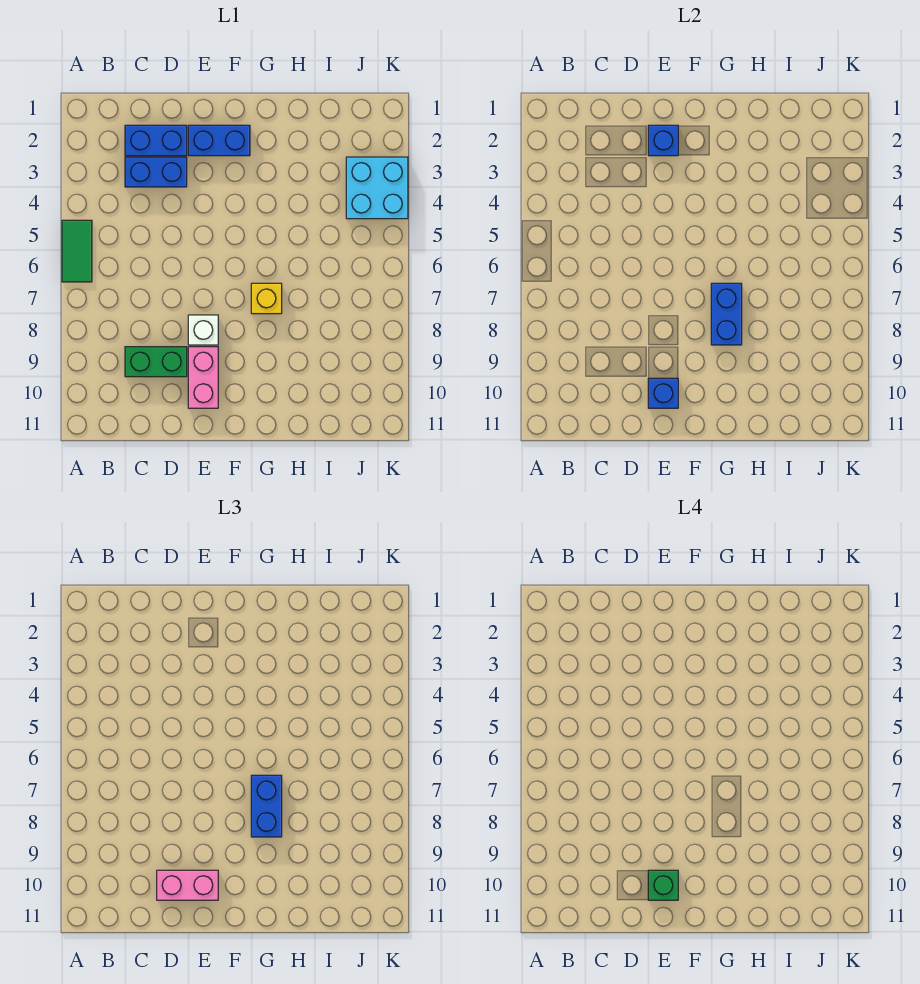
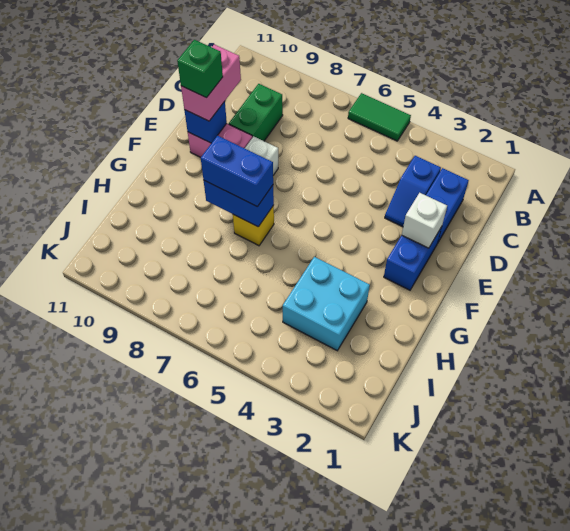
blue 1x2 brick [125,157,187,187] -> blue 1x2 slope [385,156,441,227]
blue 1x1 brick [648,125,678,156] -> white 1x1 brick [402,193,447,248]
cyan 2x2 brick [346,157,408,219] -> cyan 2x2 brick moved to [283,257,370,351]

